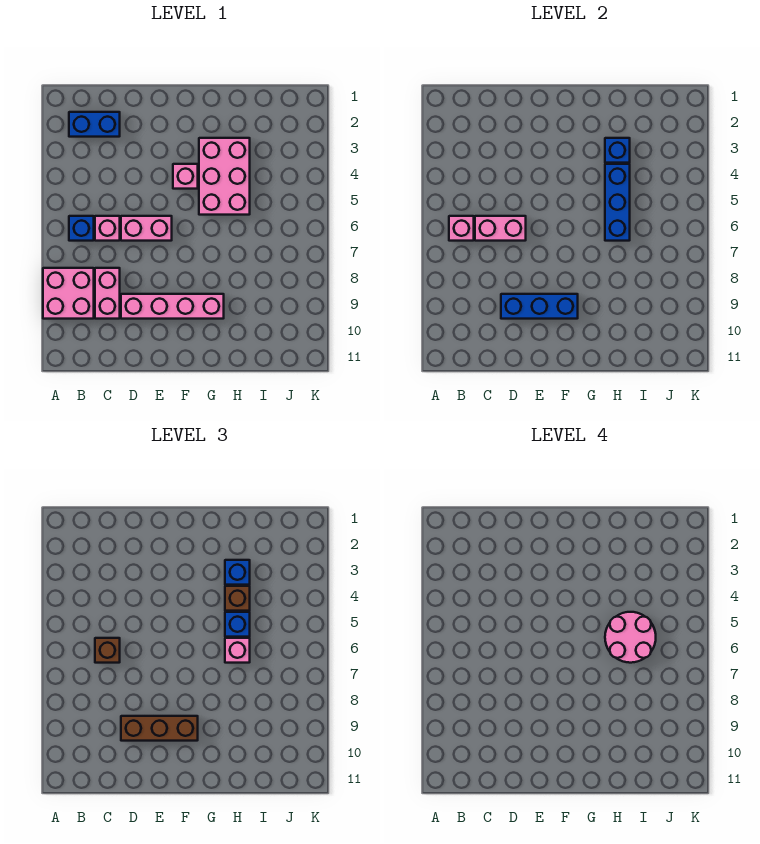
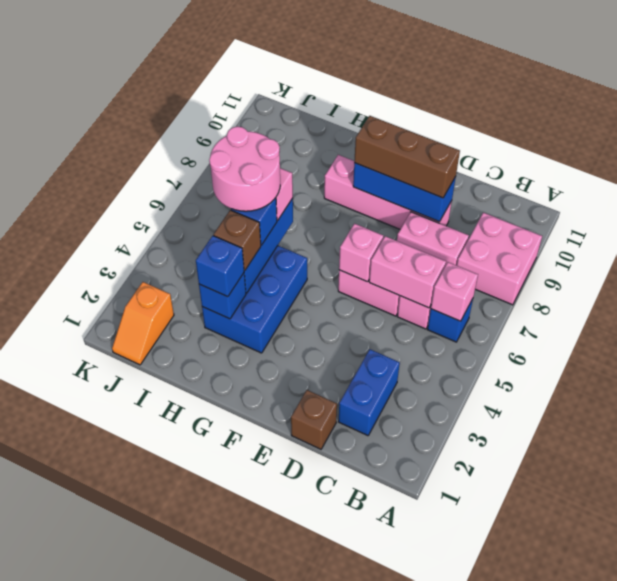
blue 1x2 brick [69,112,120,137] -> blue 1x2 brick turned to [339,349,400,436]
brown 1x1 brick [95,638,120,663] -> brown 1x1 brick moved to [291,390,337,449]
pink 1x2 brick [95,268,120,319] -> pink 1x2 brick turned to [397,212,469,265]
pink 1x1 brick [173,164,198,189] -> pink 1x1 brick moved to [339,224,383,282]
pink 2x3 brick [199,138,250,215] -> blue 2x3 brick [202,246,307,353]
none -> orange 1x2 slope [112,282,174,365]

